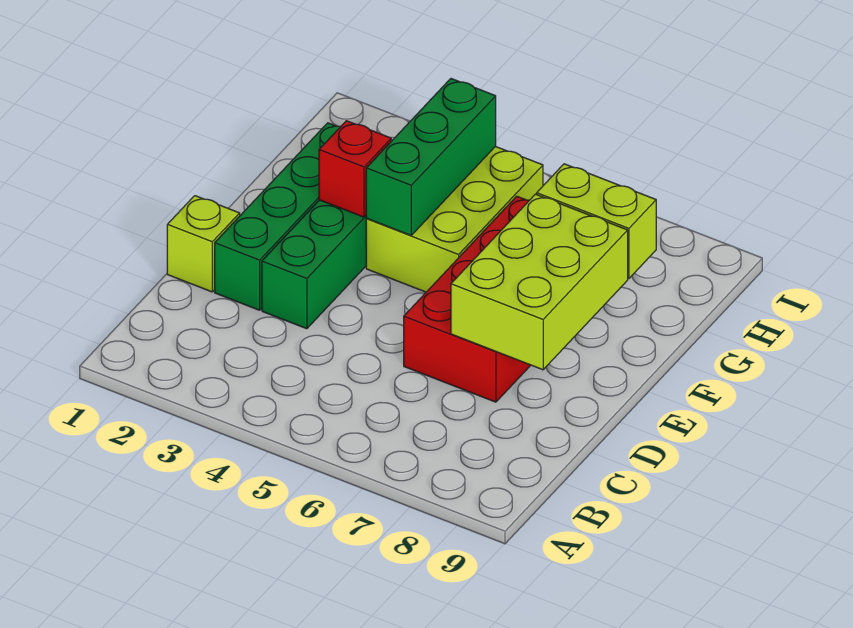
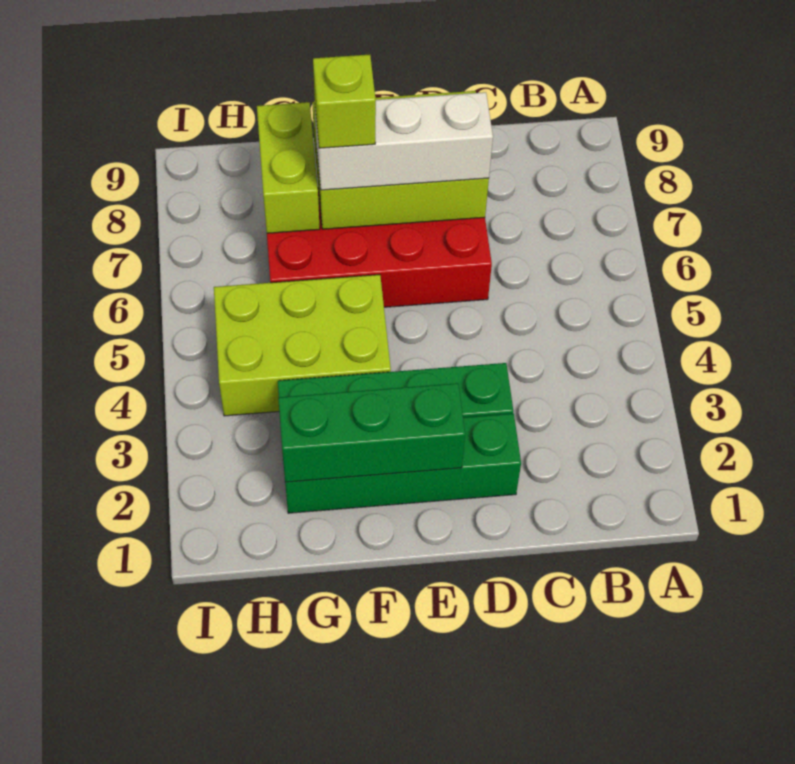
lime 1x1 brick [167,196,240,292] -> lime 1x1 brick moved to [313,55,376,148]
none -> white 1x3 brick [315,92,493,190]
red 1x1 brick [319,121,391,217] -> none
green 1x3 brick [366,79,496,235] -> green 1x3 brick moved to [278,383,465,482]

